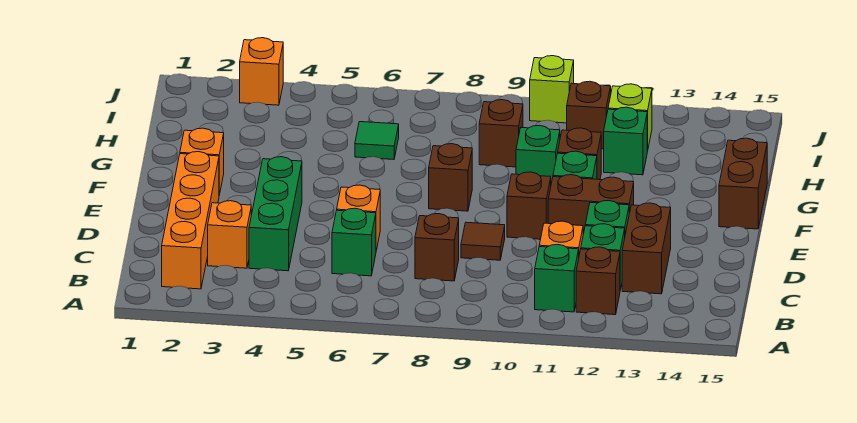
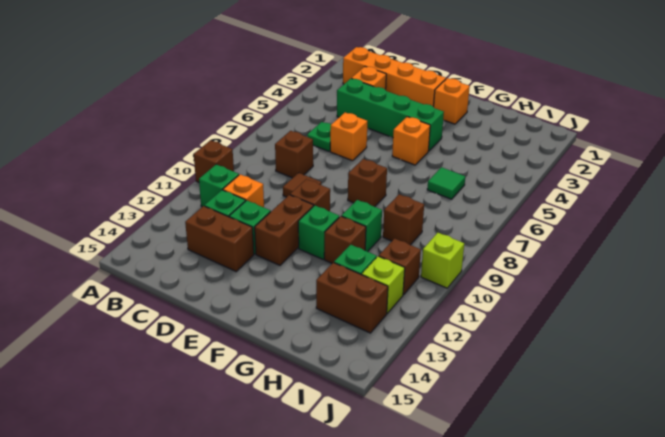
brown 1x1 brick [576,247,620,315] -> brown 1x1 brick moved to [194,140,234,182]
green 1x3 brick [249,157,302,271] -> green 1x4 brick [337,78,444,151]
green 1x1 brick [332,208,376,276] -> green 1x1 plate [307,122,331,151]
brown 1x2 brick [719,138,767,229] -> brown 1x2 brick moved to [316,263,388,333]
orange 1x1 brick [240,38,283,105] -> orange 1x1 brick moved to [392,117,430,165]

